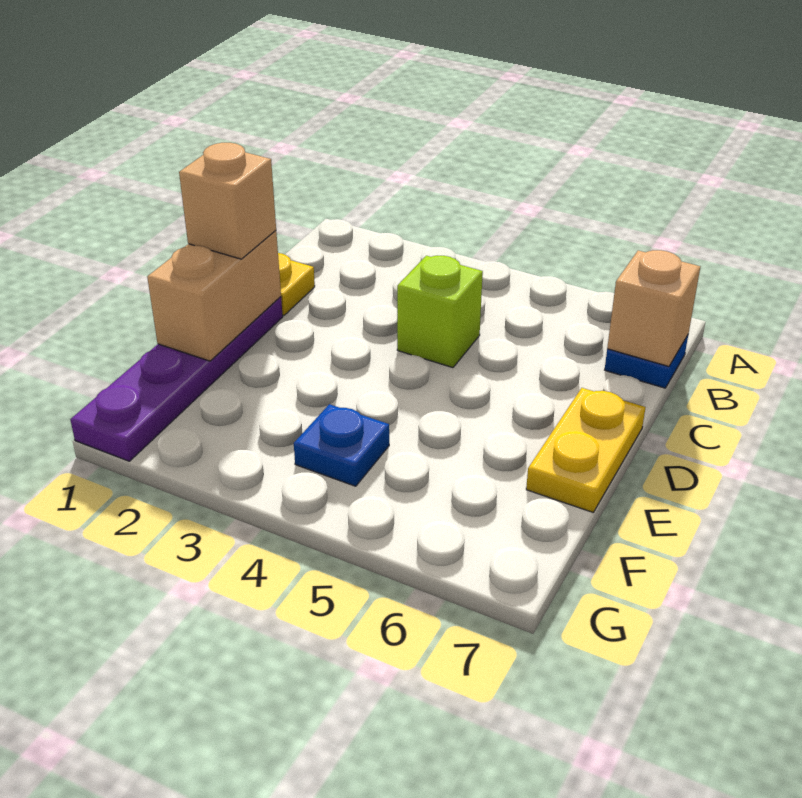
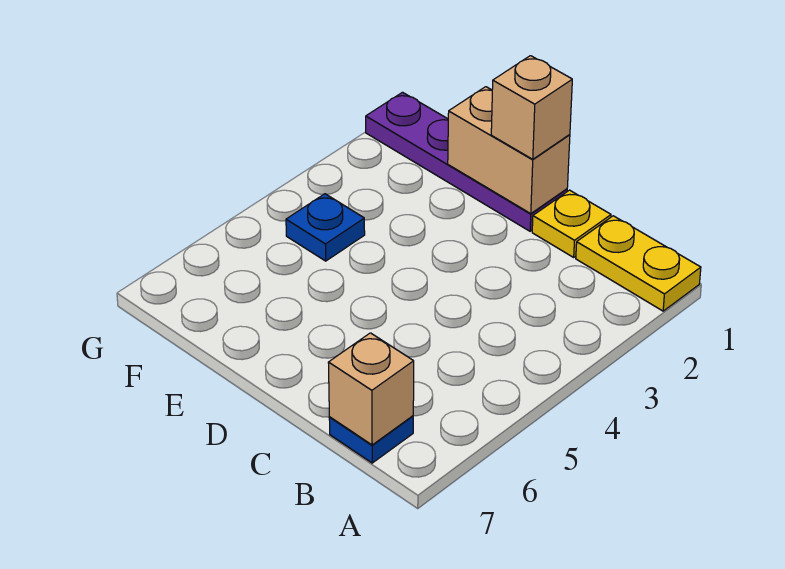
lime 1x1 brick [397,256,483,368] -> none
yellow 1x2 plate [526,388,645,512] -> yellow 1x2 plate moved to [576,216,701,311]

